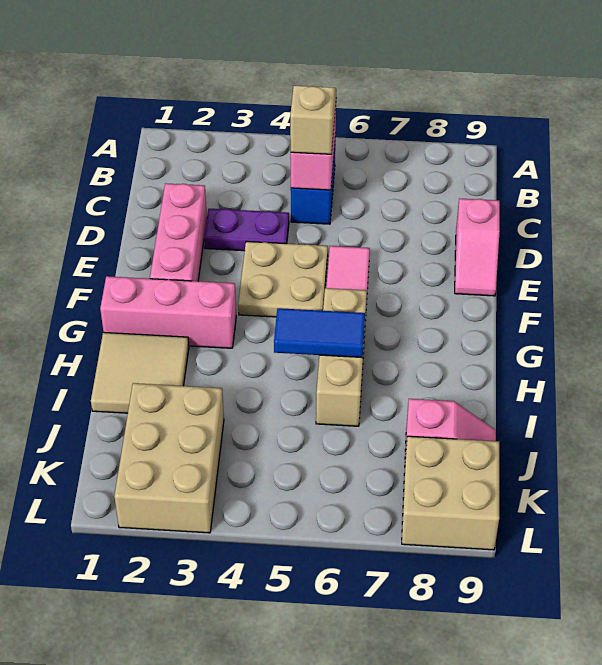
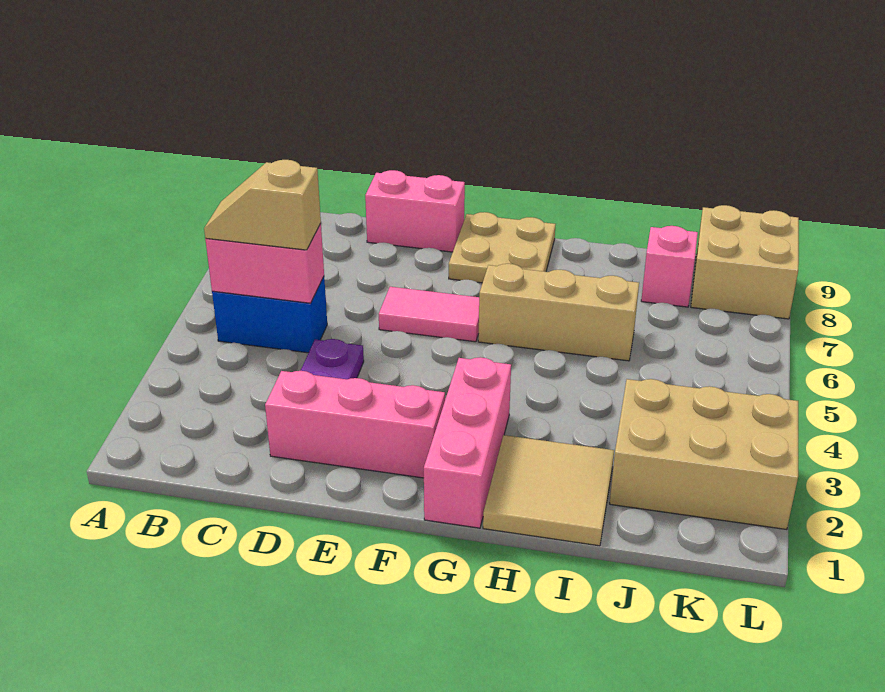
pink 1x2 slope [455,199,500,296] -> pink 1x2 brick [365,170,465,252]
tan 2x2 plate [238,241,328,317] -> tan 2x2 plate moved to [449,212,556,283]
blue 1x2 tile [274,308,365,358] -> none

